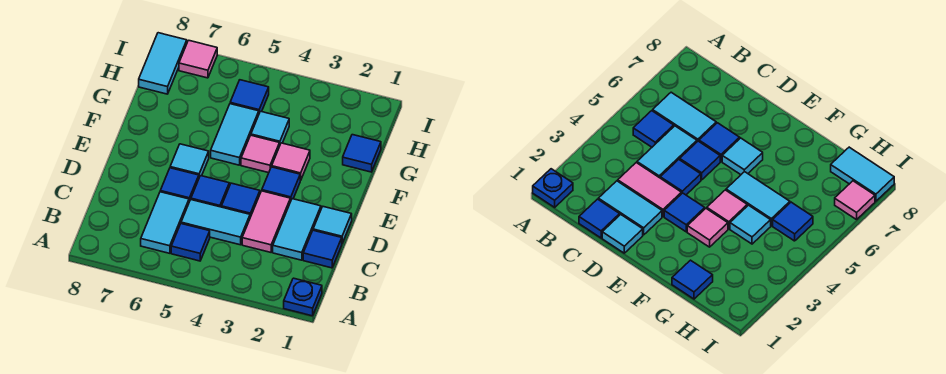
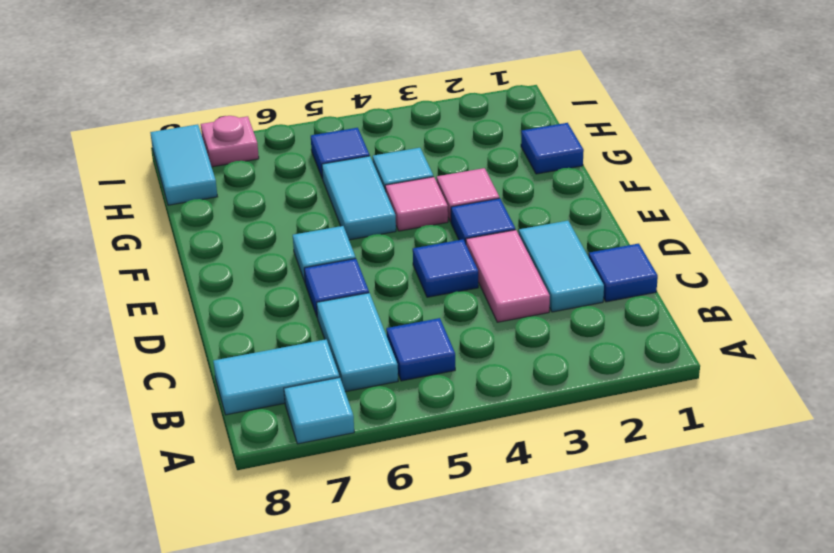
blue 1x1 plate [284,278,322,316] -> none
cyan 1x2 tile [181,200,250,245] -> cyan 1x2 tile moved to [213,339,339,415]
cyan 1x1 tile [313,207,352,243] -> cyan 1x1 tile moved to [284,377,354,444]
blue 1x1 tile [191,176,229,207] -> none
pink 1x1 tile [179,40,217,78] -> pink 1x1 plate [201,116,259,167]

